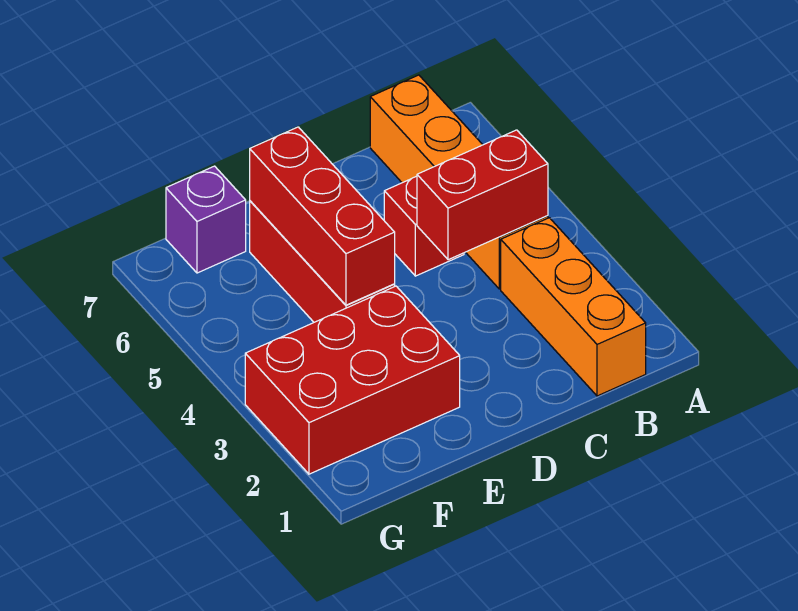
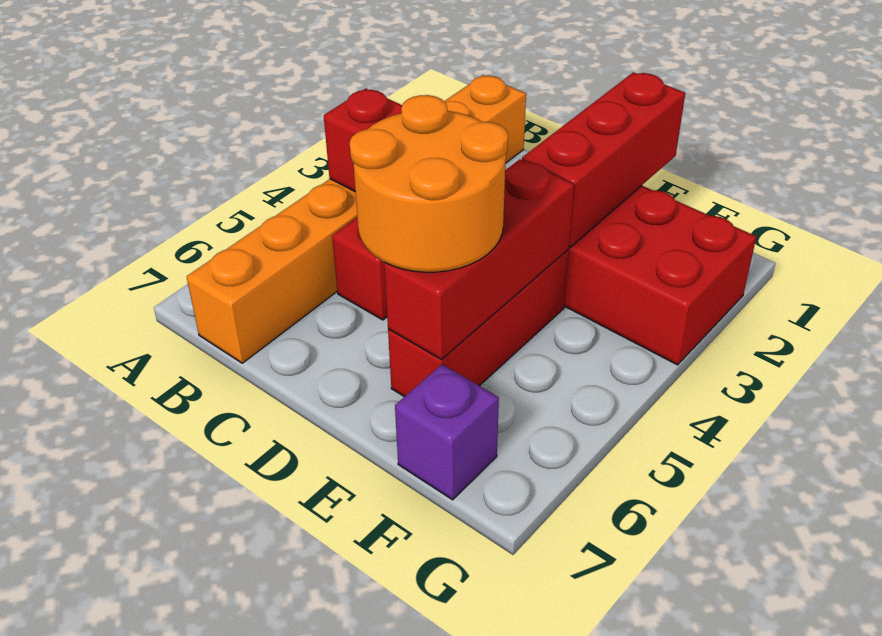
none -> orange 2x2 round brick [350,95,508,272]
none -> red 1x3 brick [522,72,685,247]

